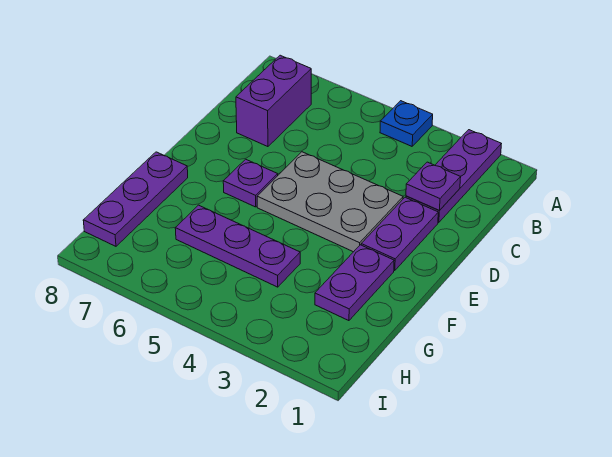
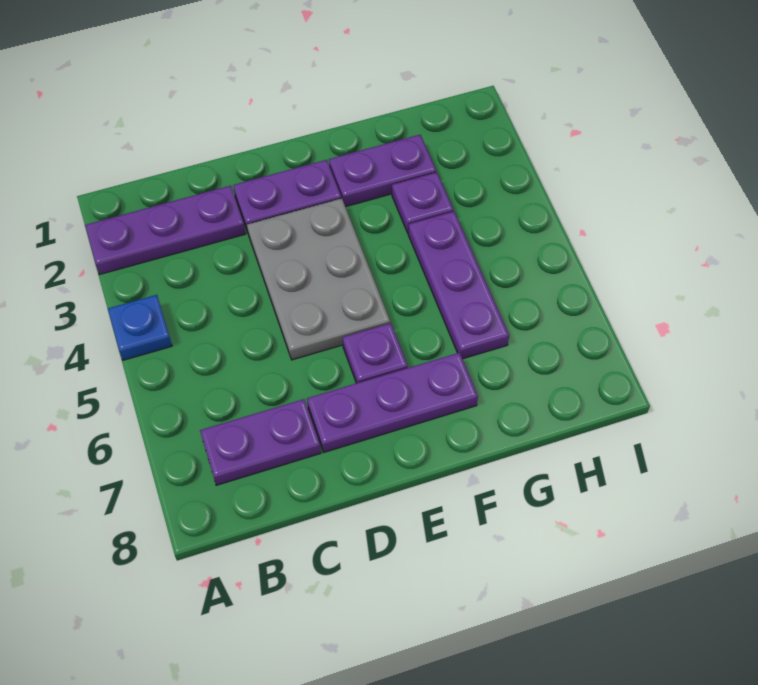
purple 1x2 brick [236,55,311,147] -> purple 1x2 plate [200,399,321,485]
purple 1x1 plate [406,162,461,210] -> purple 1x1 plate moved to [392,172,454,233]
purple 1x3 plate [83,152,188,246] -> purple 1x3 plate moved to [307,353,478,452]

